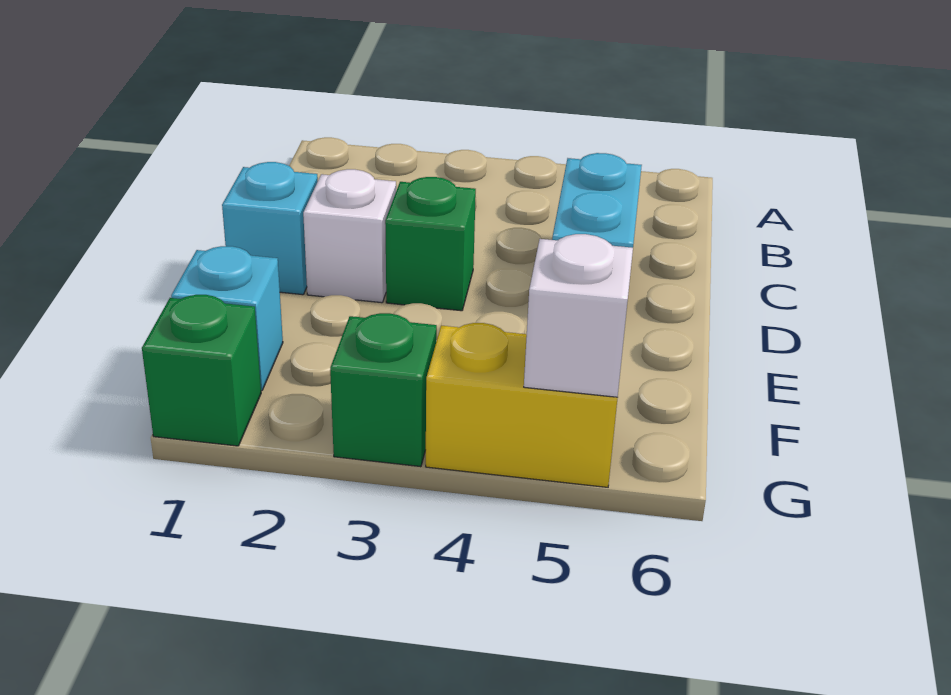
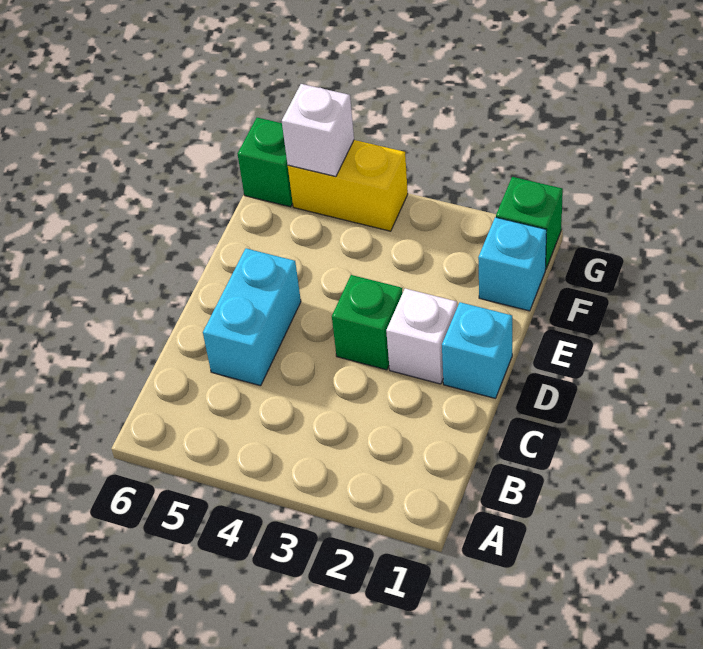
green 1x1 brick [330,313,437,467] -> green 1x1 brick moved to [238,118,293,207]

